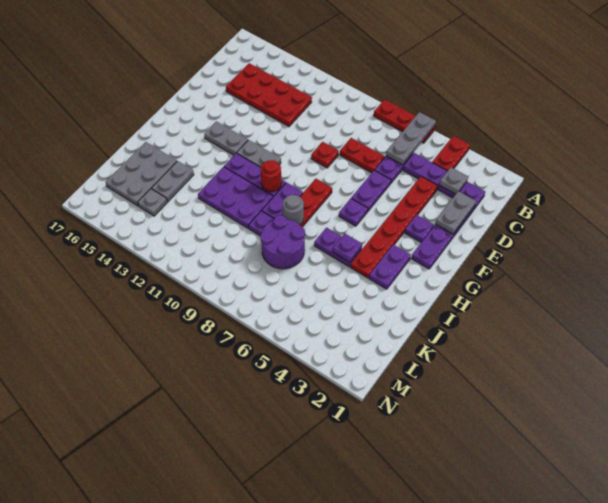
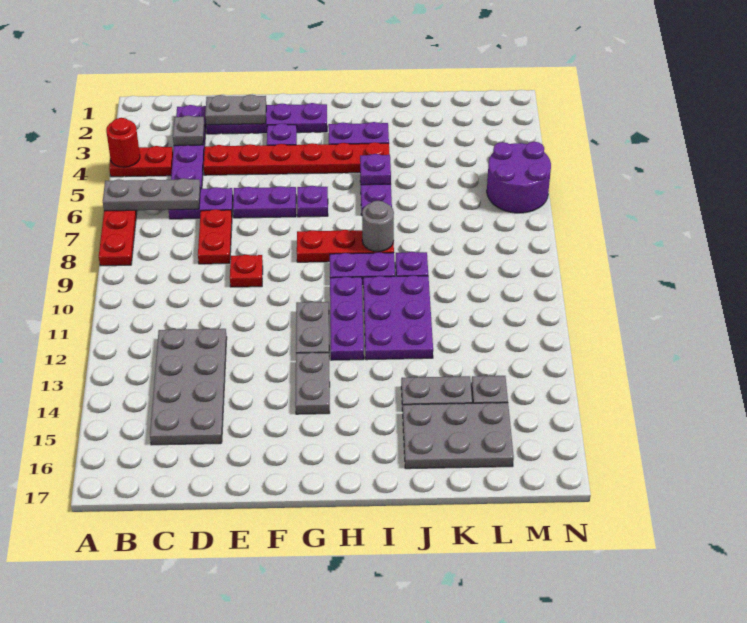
red 2x4 plate [226,63,312,126] -> grey 2x4 plate [150,329,227,445]
red 1x1 round brick [260,160,282,192] -> red 1x1 round brick moved to [106,118,140,167]
purple 2x2 round brick [260,215,305,269] -> purple 2x2 round brick moved to [487,142,551,213]

